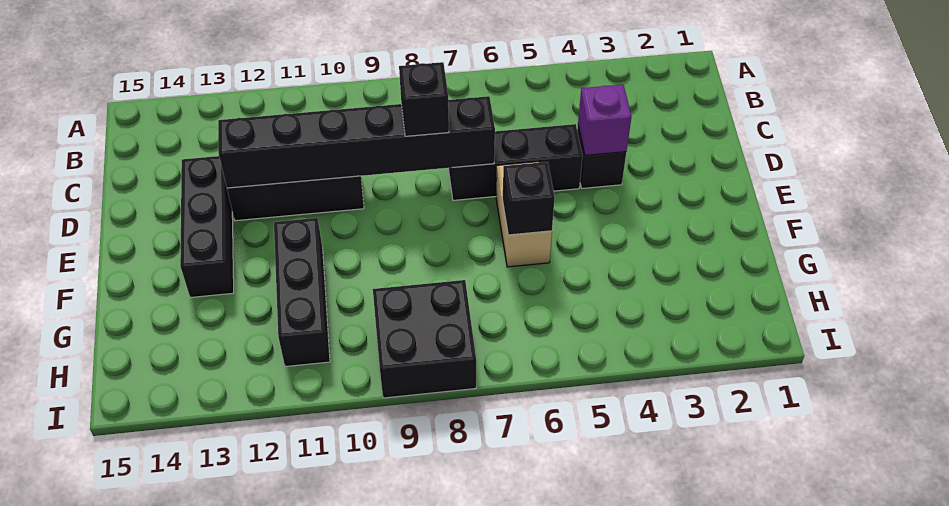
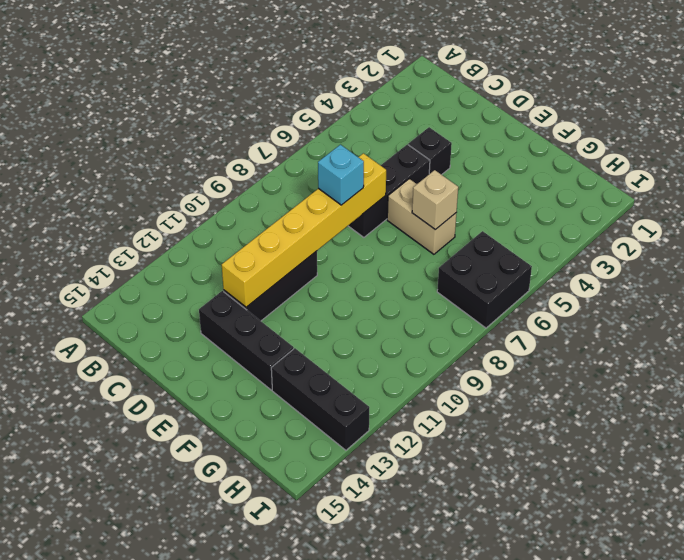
purple 1x1 brick [578,85,631,155] -> none
black 1x6 brick [218,96,495,188] -> yellow 1x6 brick [222,153,386,307]
black 1x1 brick [399,62,449,136] -> cyan 1x1 brick [318,145,364,205]
black 1x1 brick [503,162,555,235] -> tan 1x1 brick [412,170,458,230]
black 1x3 brick [274,218,330,367] -> black 1x3 brick moved to [271,348,369,450]
black 2x2 brick [373,280,476,398] -> black 2x2 brick moved to [437,231,532,328]

